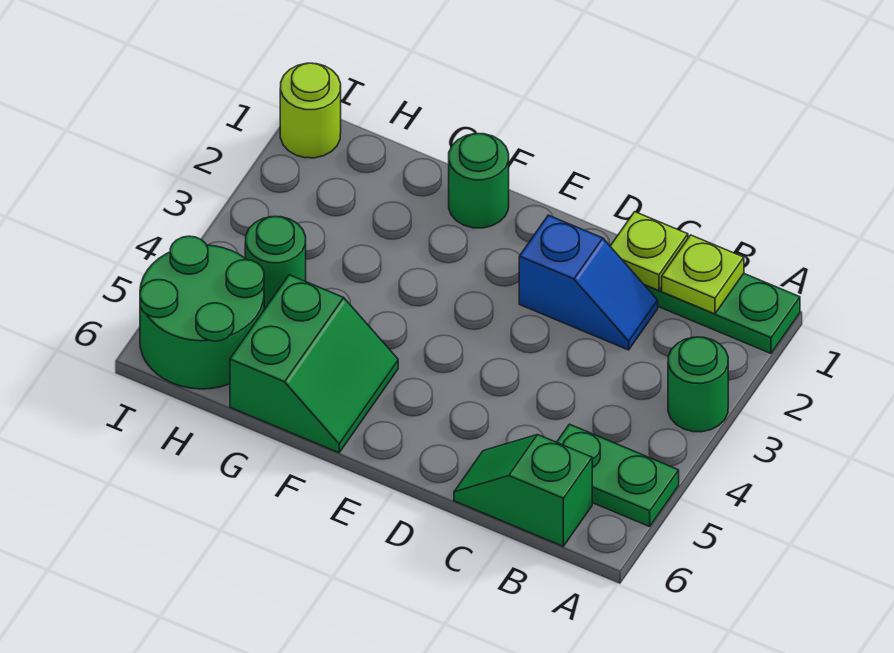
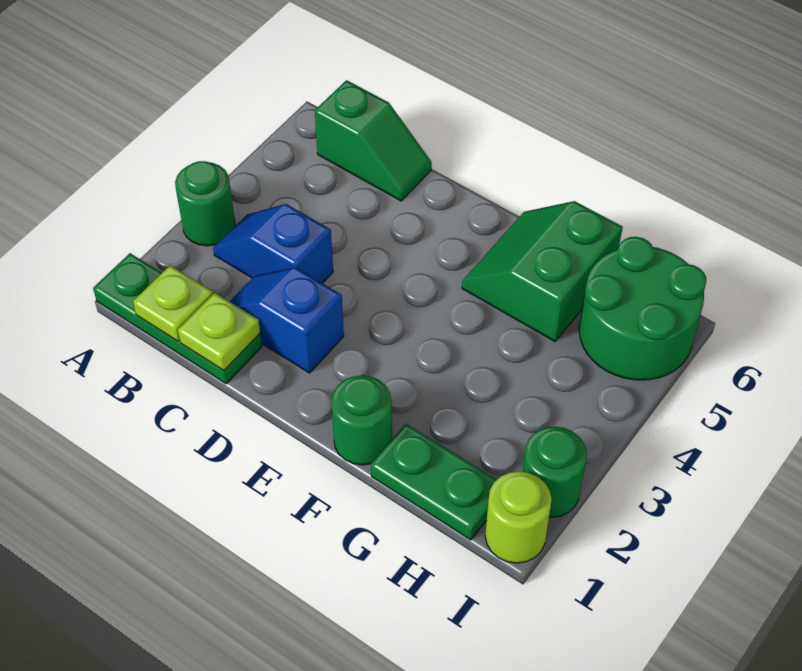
green 1x2 plate [557,424,679,526] -> green 1x2 plate moved to [371,424,497,540]
none -> blue 1x2 slope [213,204,333,283]
green 1x1 round brick [245,216,306,309] -> green 1x1 round brick moved to [523,427,587,517]

